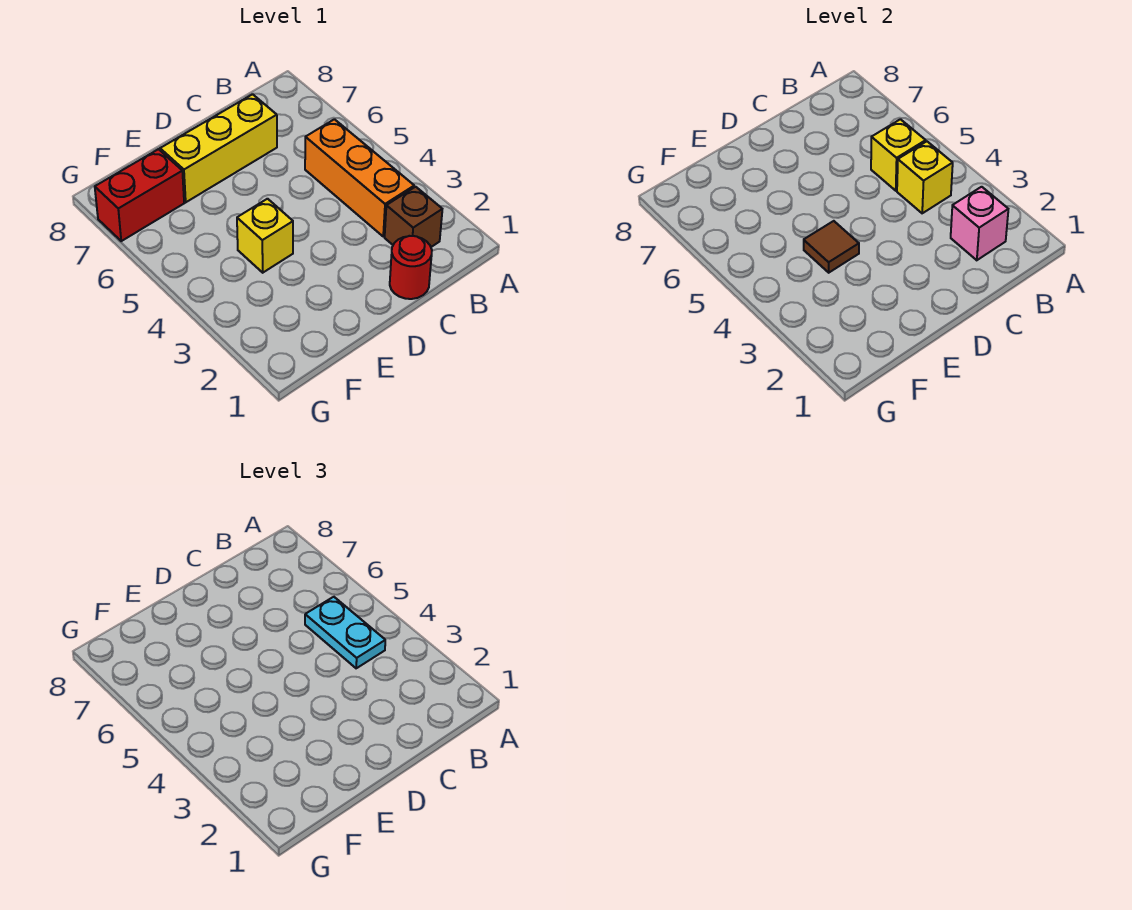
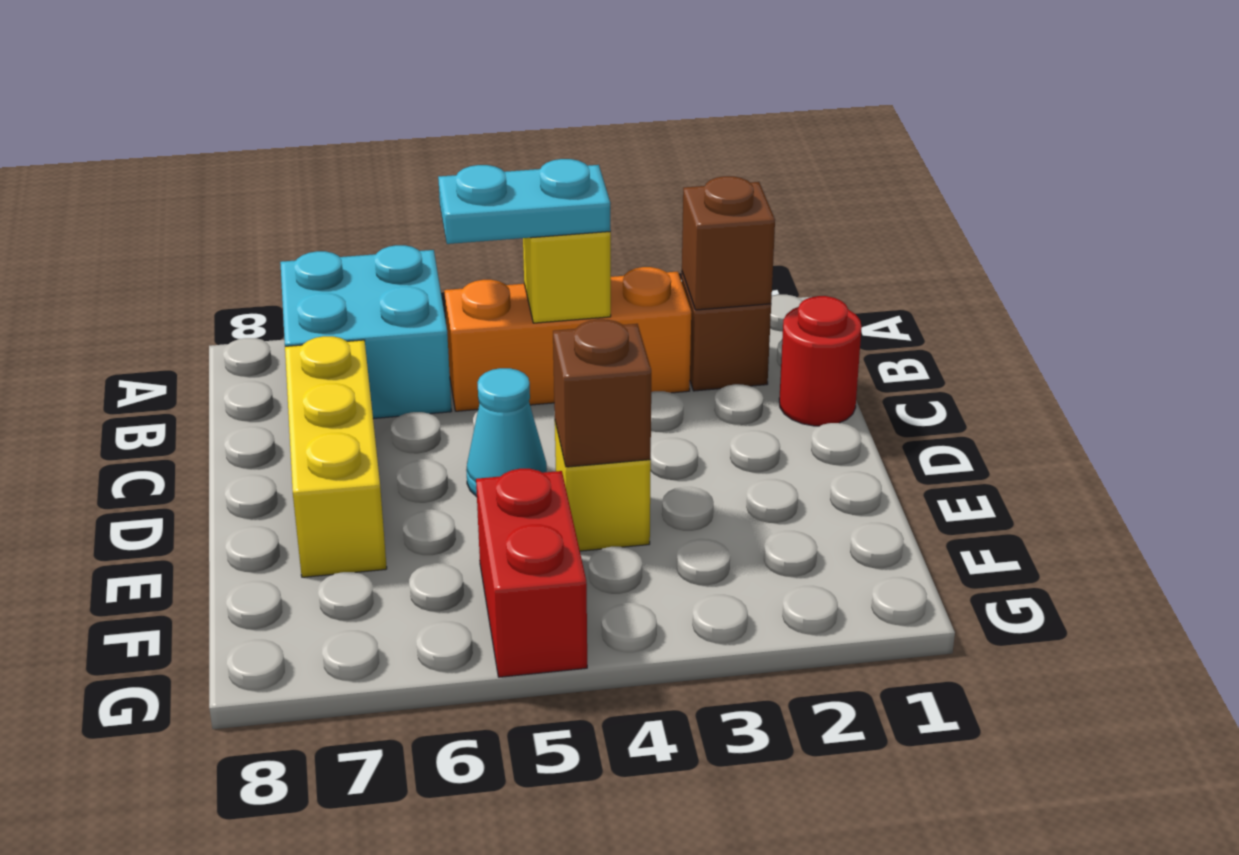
none -> cyan 2x2 brick [280,245,451,419]
pink 1x1 brick [951,187,1008,260] -> brown 1x1 brick [682,176,775,310]
yellow 1x1 brick [871,119,926,191] -> none
none -> cyan 1x1 cone [466,368,547,497]
brown 1x1 tile [804,221,859,273] -> brown 1x1 brick [553,319,651,467]
red 1x2 brick [95,149,184,241] -> red 1x2 brick moved to [476,469,587,677]

